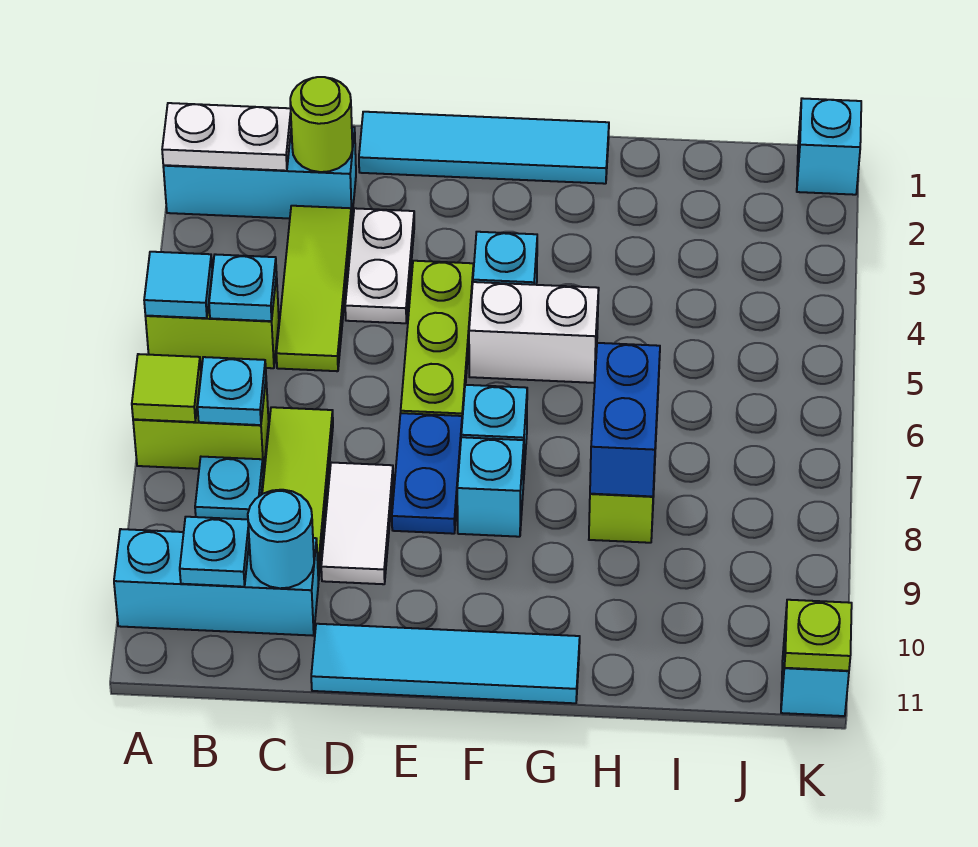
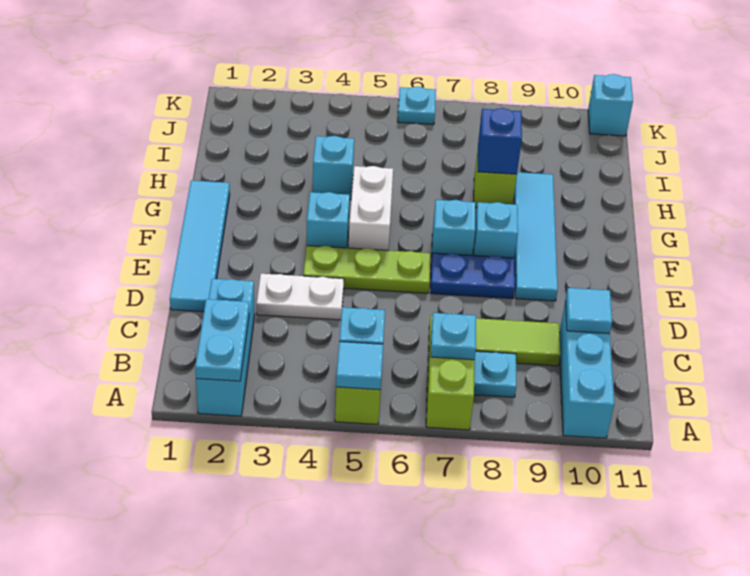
white 1x2 plate [162,103,291,171] -> cyan 1x2 plate [195,299,249,381]
lime 1x1 tile [132,354,201,422] -> none
cyan 1x1 plate [180,517,249,587] -> cyan 1x1 plate moved to [398,87,436,125]
lime 1x1 round brick [290,77,353,172] -> none
lime 1x3 tile [276,206,352,371] -> none
cyan 1x1 round brick [248,490,314,588] -> cyan 1x1 tile [566,288,612,334]
white 1x2 tile [321,462,393,584] -> none
cyan 1x4 tile [311,624,580,703] -> cyan 1x4 tile moved to [514,172,558,301]
blue 1x2 brick [590,343,660,496] -> blue 1x1 brick [478,108,522,174]
cyan 1x1 brick [797,98,861,195] -> cyan 1x1 brick moved to [313,136,354,200]
lime 1x1 plate [784,600,852,671] -> none

